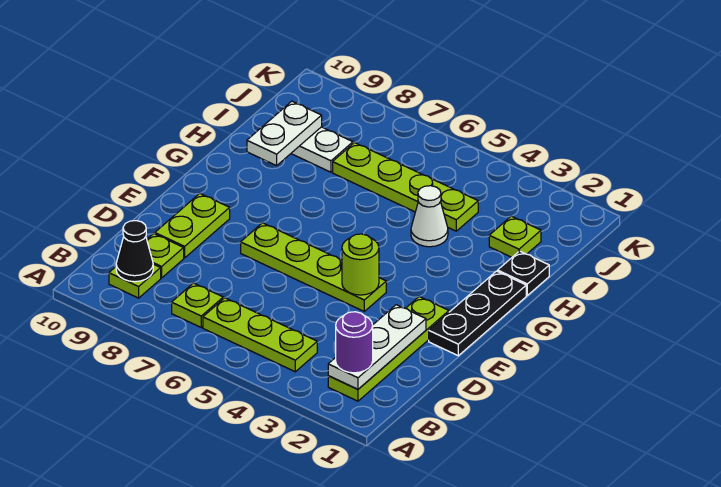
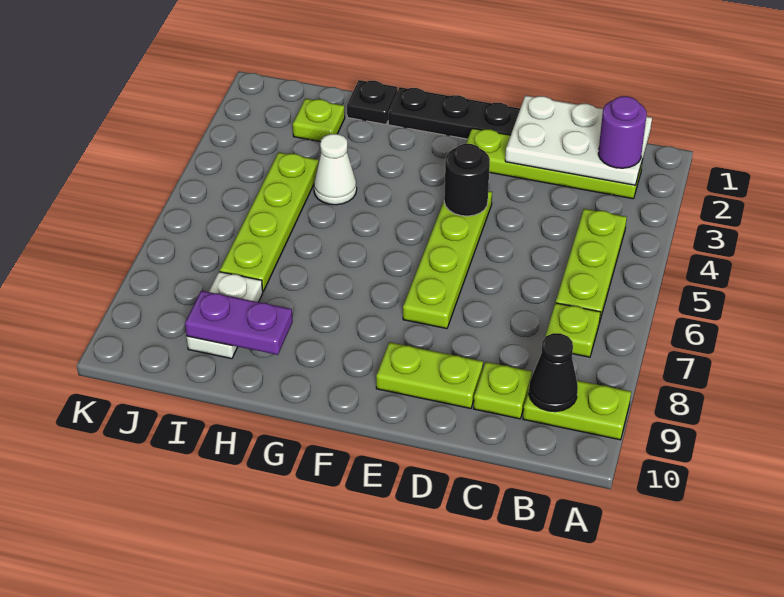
white 1x3 plate [328,305,426,389] -> white 2x3 plate [505,95,652,185]
lime 1x1 plate [109,264,161,298] -> lime 1x2 plate [523,381,631,440]
lime 1x1 round brick [342,234,379,295] -> black 1x1 round brick [444,144,490,216]
white 1x2 plate [247,101,322,166] -> purple 1x2 plate [185,291,293,355]

